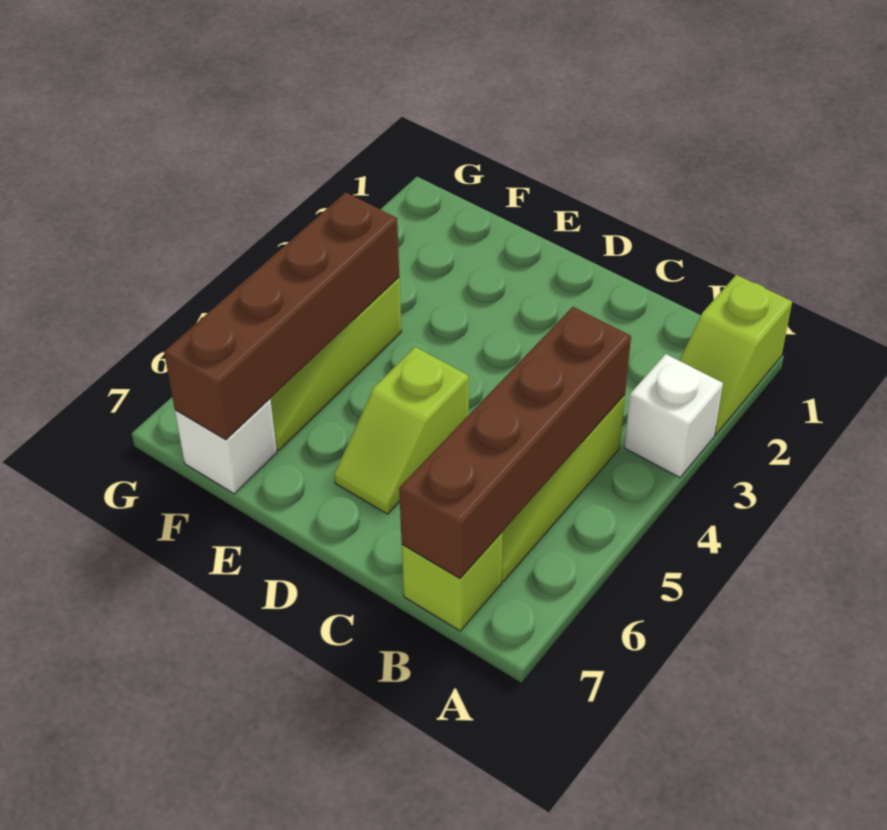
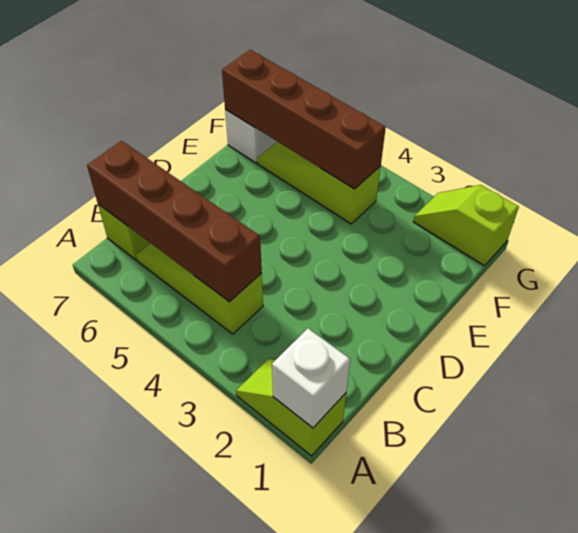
white 1x1 brick [624,354,723,478] -> white 1x1 brick moved to [272,329,350,428]
lime 1x2 slope [334,347,469,514] -> lime 1x2 slope moved to [413,185,519,266]

